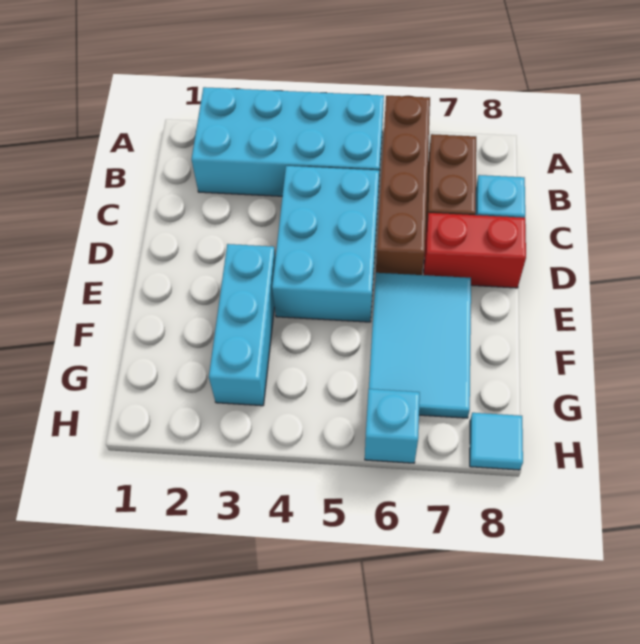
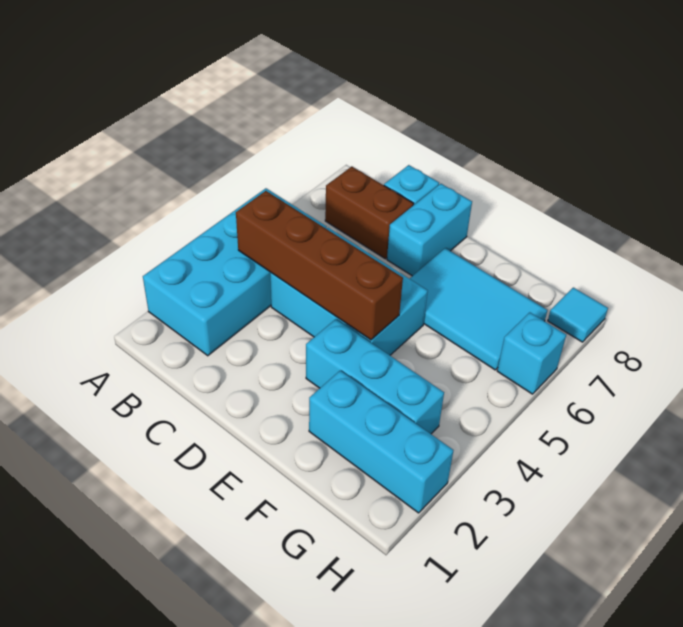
brown 1x4 brick [376,96,430,275] -> brown 1x4 brick moved to [236,191,403,340]
red 1x2 brick [424,213,526,288] -> cyan 1x2 brick [387,184,472,276]
none -> cyan 1x3 brick [309,371,453,513]

